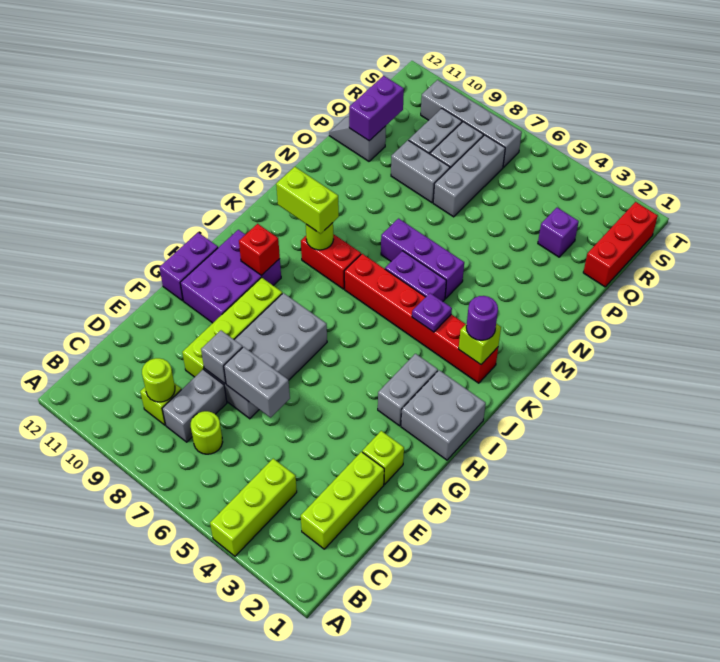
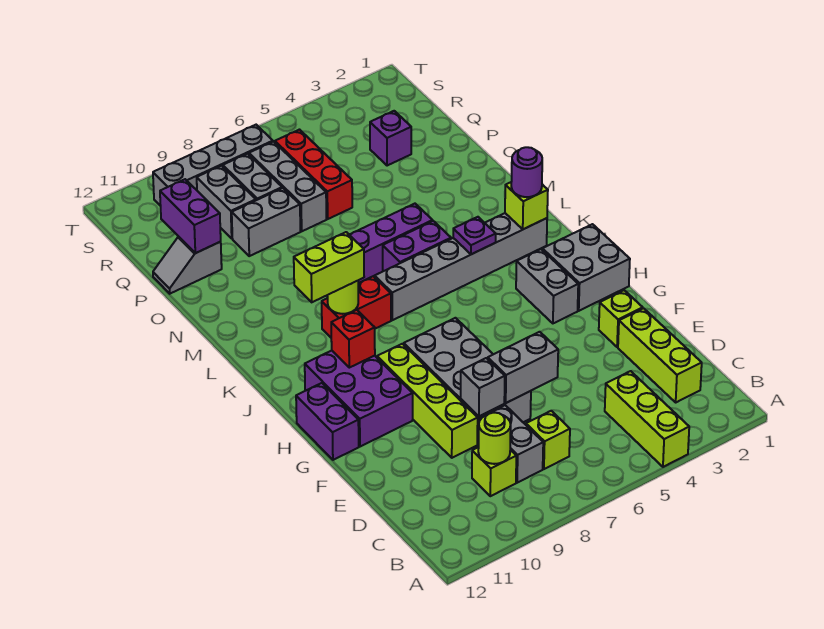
lime 1x1 round brick [191,411,223,454] -> lime 1x1 brick [526,411,570,469]
red 1x6 brick [344,254,498,383] -> grey 1x6 brick [375,213,547,320]
red 1x3 brick [583,202,658,287] -> red 1x3 brick moved to [275,130,352,219]

